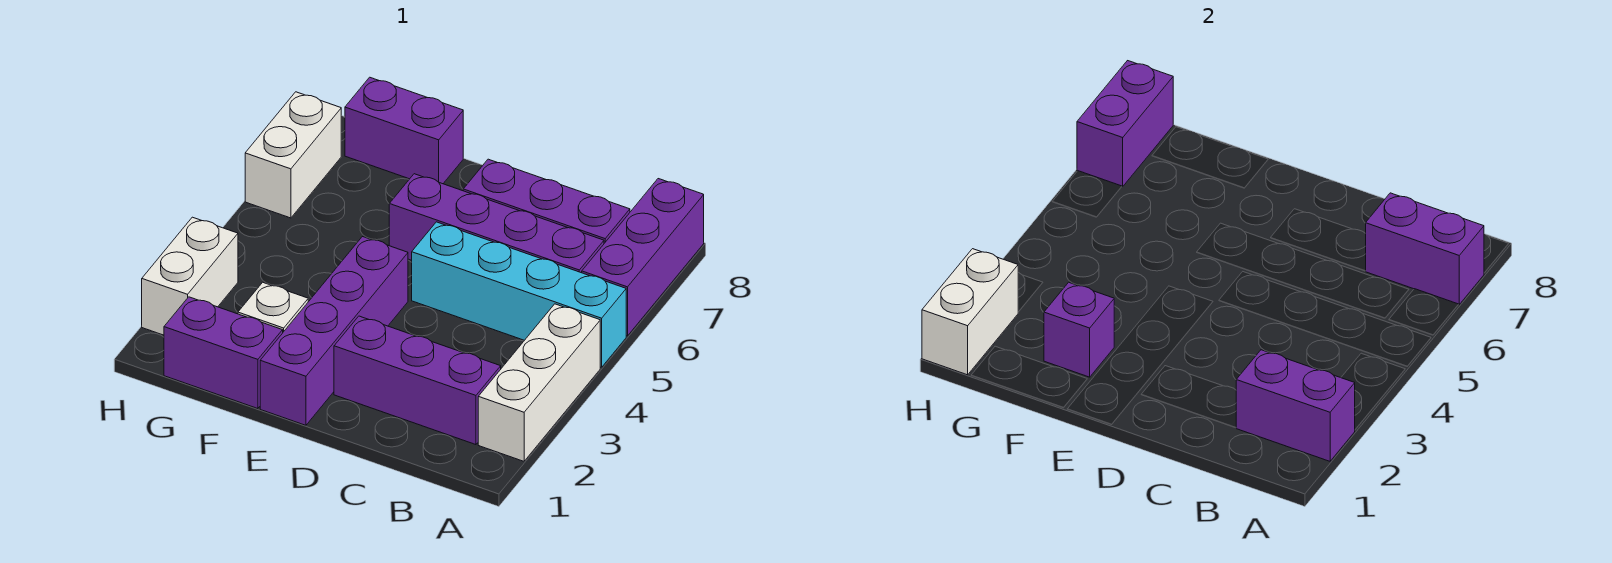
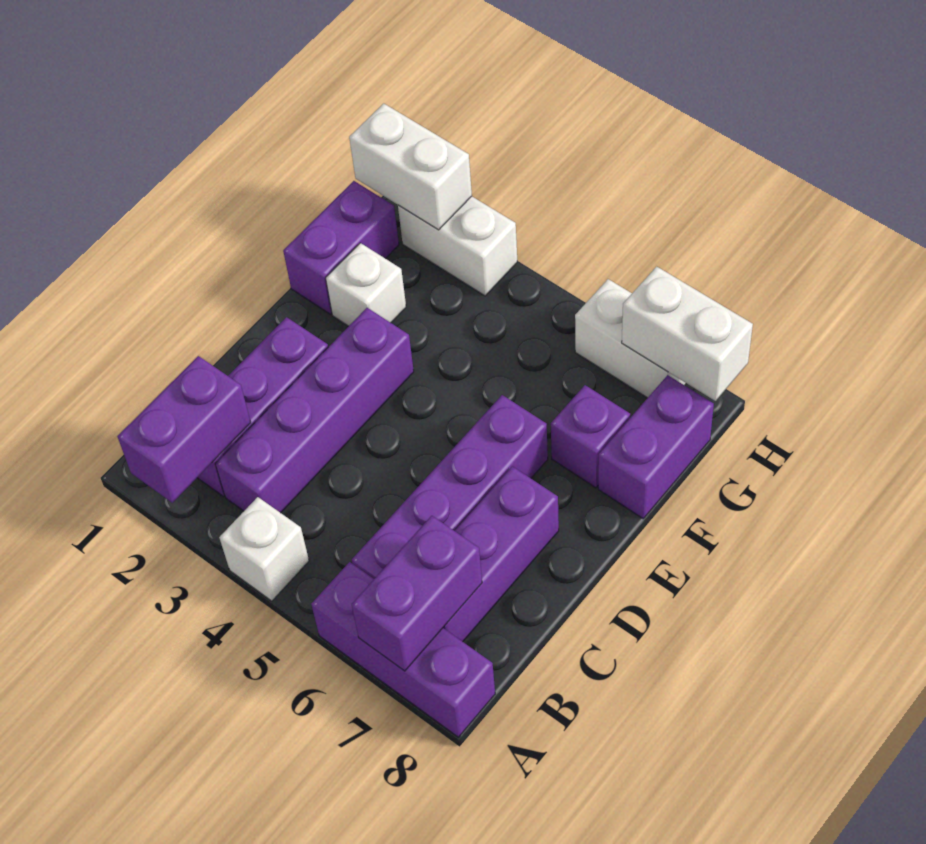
white 1x3 brick [478,304,600,461] -> white 1x1 brick [219,497,309,601]
cyan 1x4 brick [412,222,626,367] -> none
purple 1x4 brick [260,237,408,425] -> purple 1x4 brick turned to [215,308,414,513]
purple 1x1 brick [1044,282,1114,377] -> purple 1x1 brick moved to [551,385,630,488]
purple 1x2 brick [1077,61,1173,187] -> white 1x2 brick [622,266,753,401]

